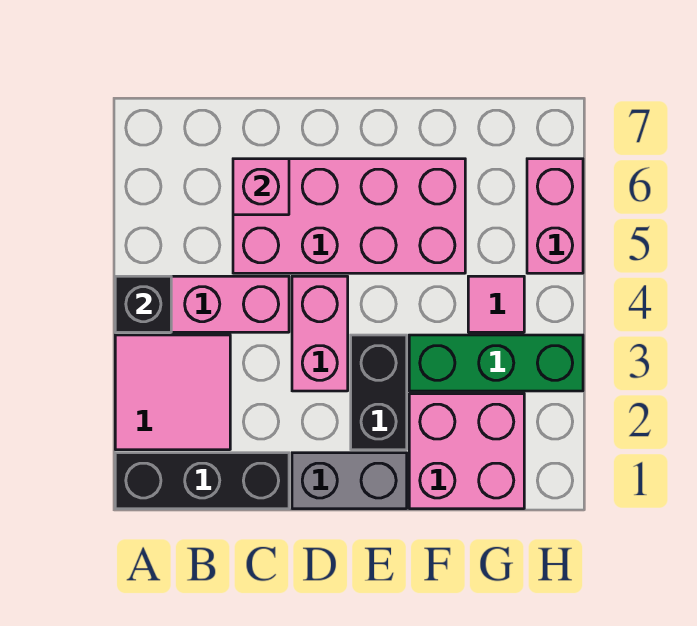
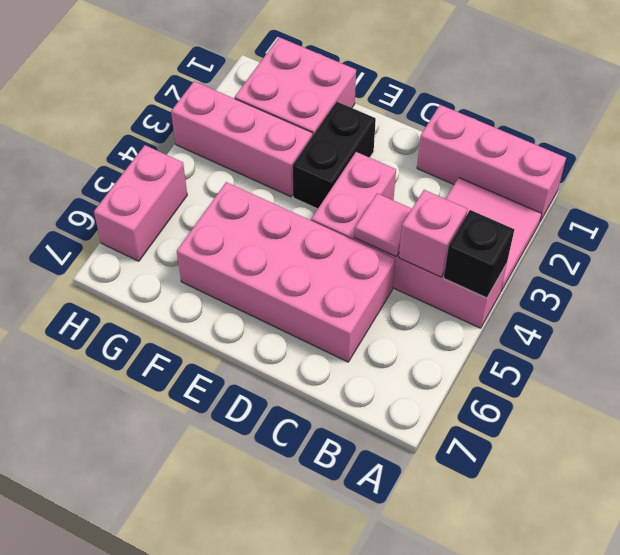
black 1x3 brick [115,453,289,509] -> pink 1x3 brick [417,105,566,221]
pink 1x1 brick [233,159,289,215] -> pink 1x1 brick moved to [399,190,468,277]
grey 1x2 brick [292,453,407,509] -> none
green 1x3 brick [409,335,583,391] -> pink 1x3 brick [171,81,312,197]
pink 1x1 tile [468,276,524,332] -> pink 1x1 tile moved to [355,193,412,257]

